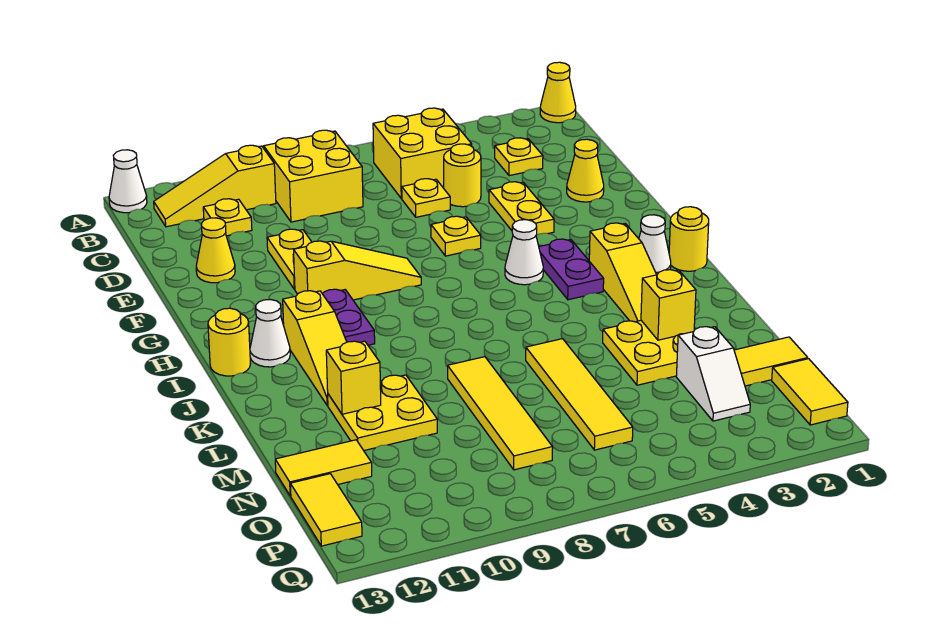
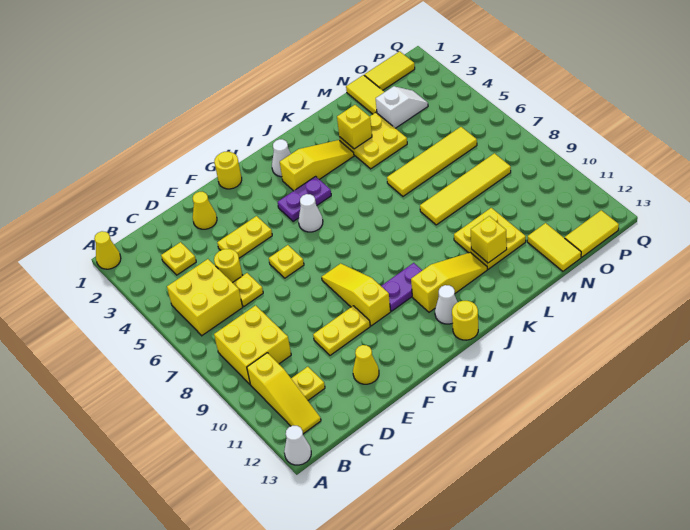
yellow 1x1 round brick [669,207,709,271] -> yellow 1x1 round brick moved to [214,152,242,189]

